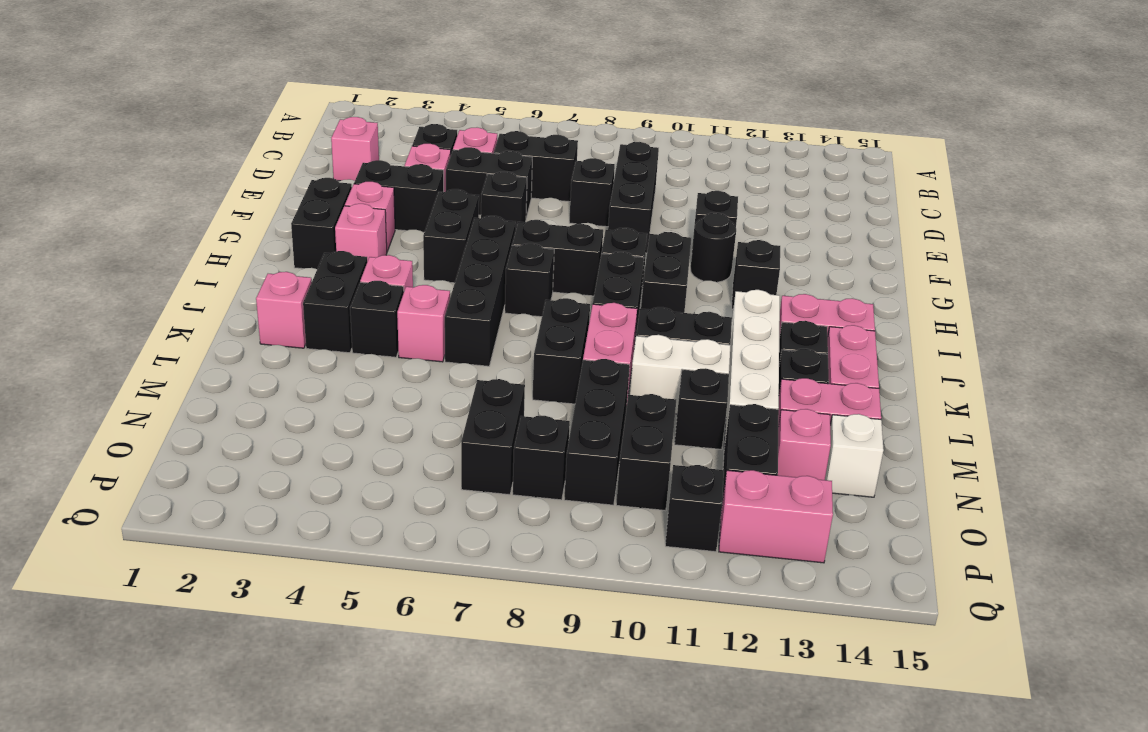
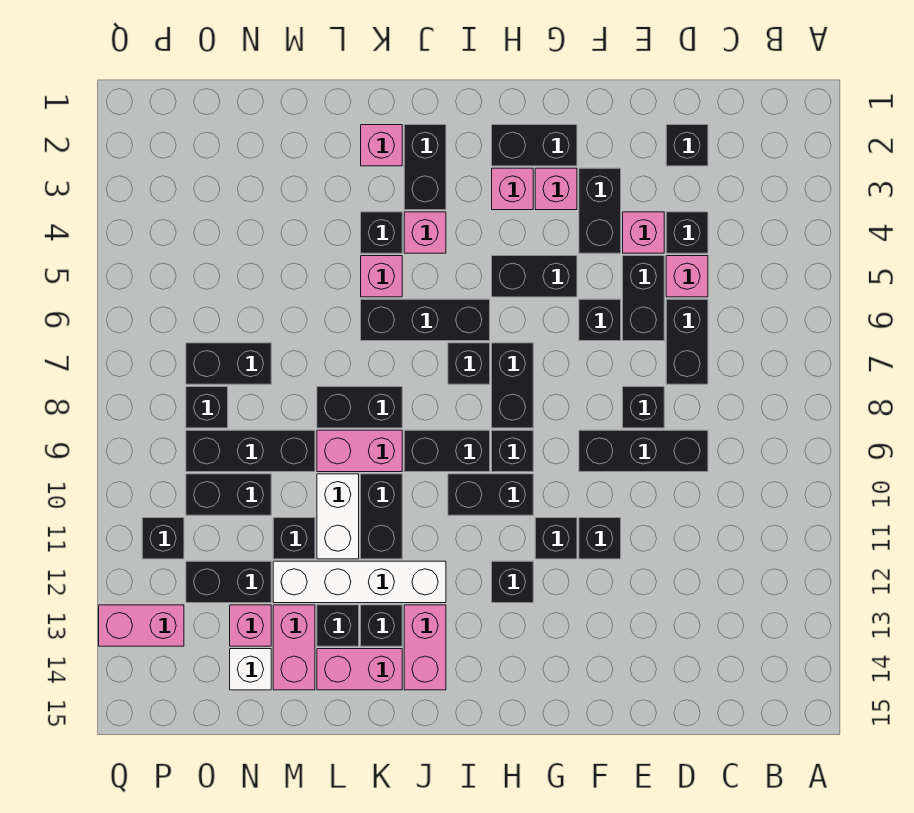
pink 1x1 brick [331,117,379,181] -> black 1x1 brick [666,125,708,166]
black 1x1 round brick [690,213,736,282] -> black 1x1 brick [535,518,577,559]
black 1x4 brick [445,216,516,366] -> black 1x3 brick [361,299,490,341]
black 1x2 brick [303,251,367,353] -> black 1x2 brick turned to [404,125,446,210]
pink 1x2 brick [719,470,833,563] -> pink 1x2 brick turned to [99,605,184,646]

